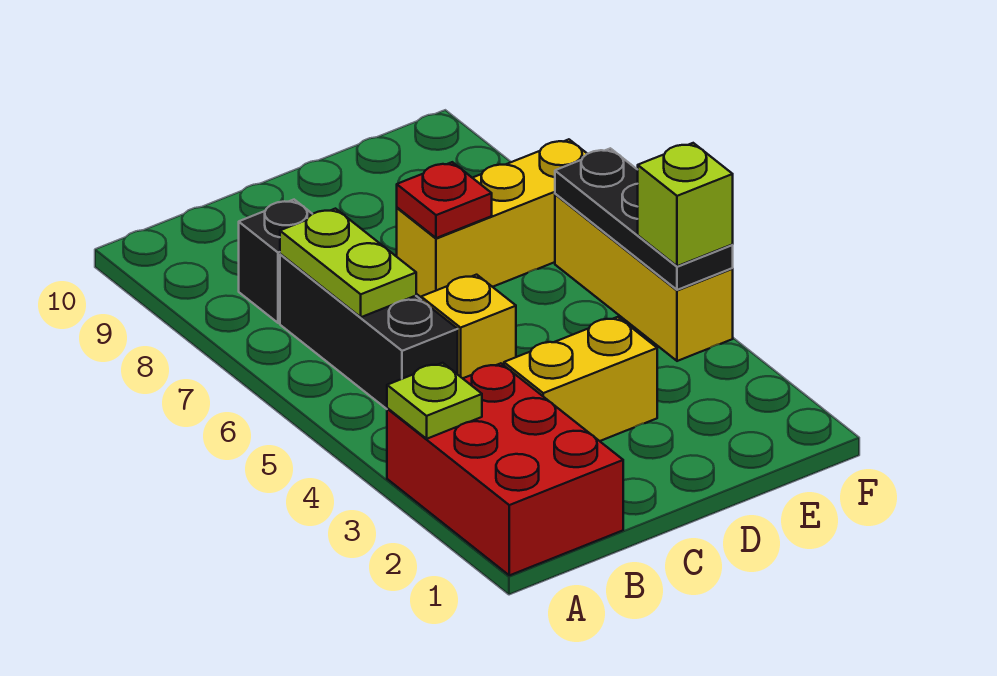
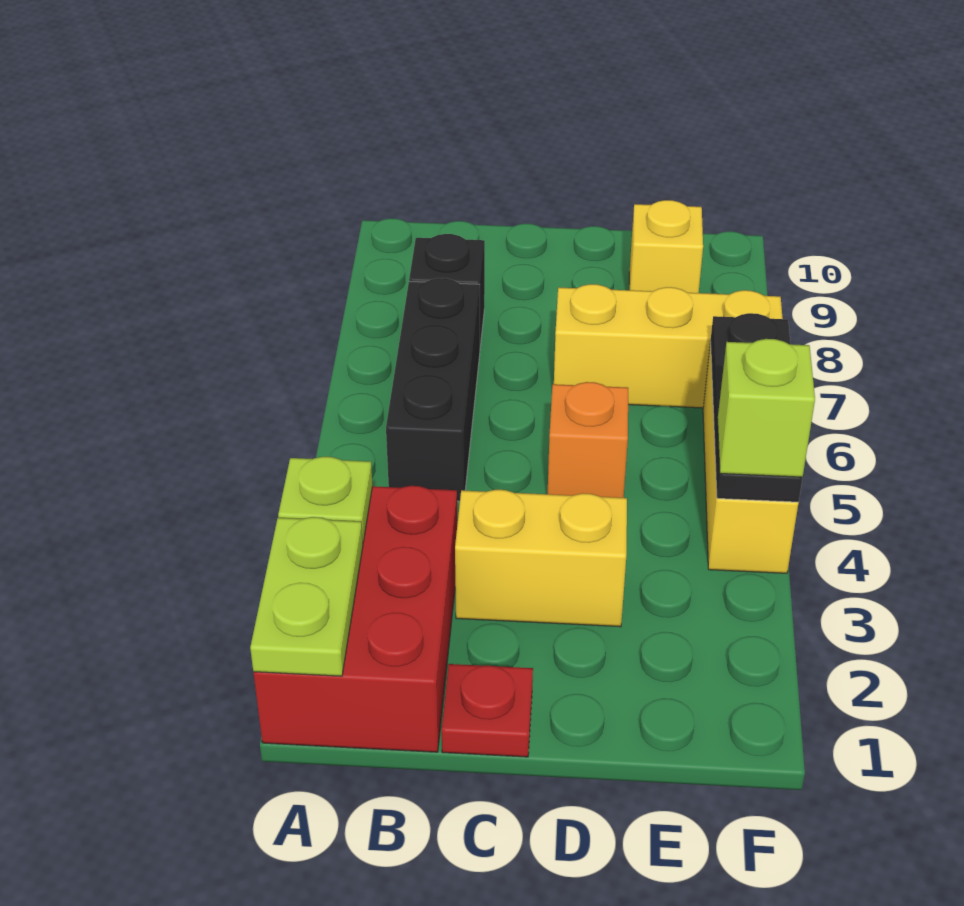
lime 1x2 plate [280,209,416,317] -> lime 1x2 plate moved to [250,517,363,676]
yellow 1x1 brick [421,275,516,378] -> yellow 1x1 brick moved to [629,200,703,293]
none -> orange 1x1 brick [548,382,628,498]
red 1x1 plate [397,162,492,238] -> red 1x1 plate moved to [442,664,533,757]

